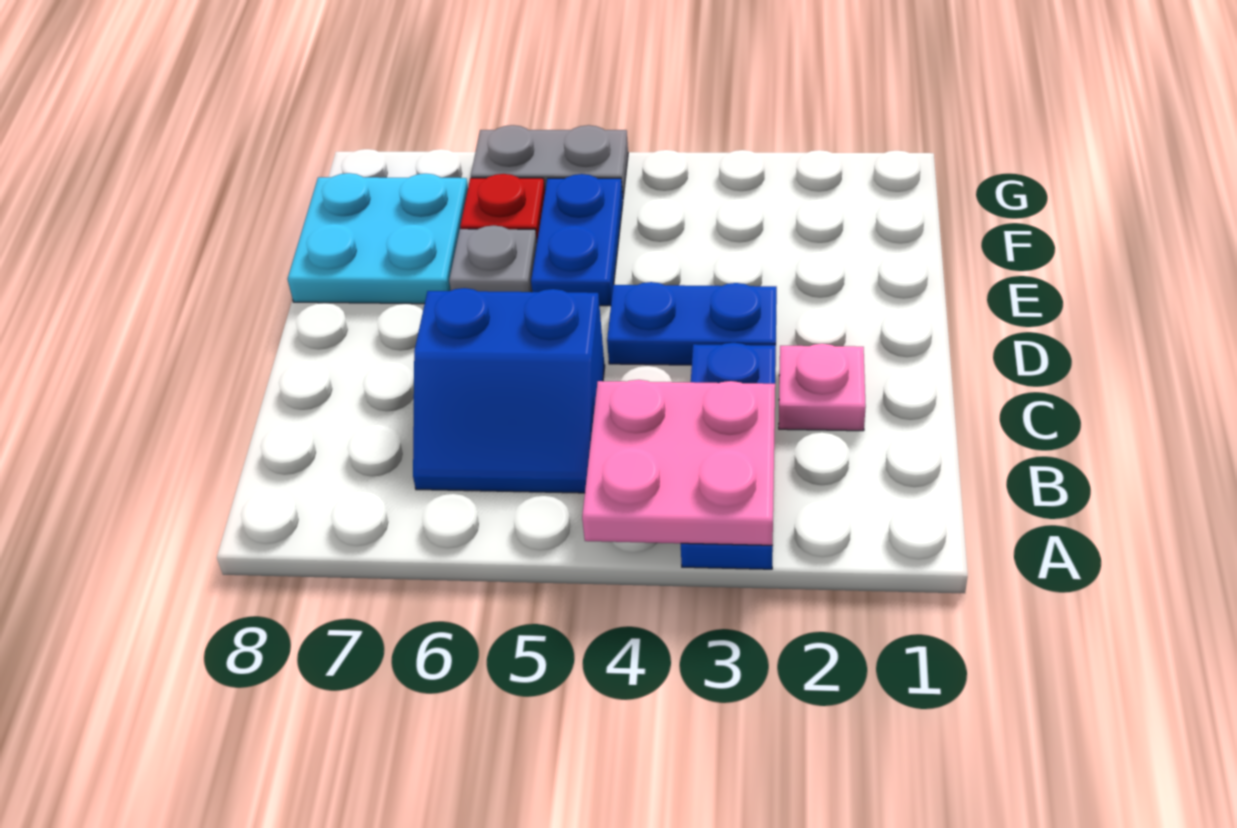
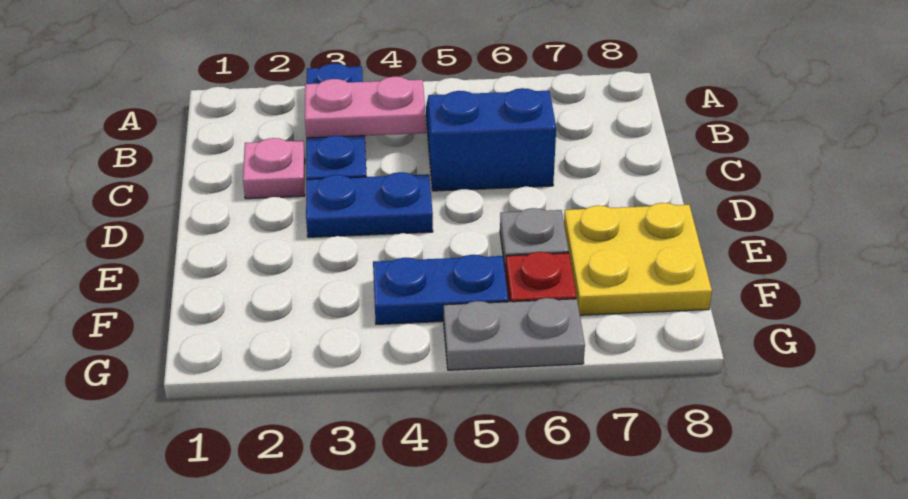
pink 2x2 plate [582,380,775,545] -> pink 1x2 plate [305,77,426,138]
blue 1x2 plate [531,174,623,306] -> blue 1x2 plate turned to [373,255,508,324]
cyan 2x2 plate [288,173,468,304] -> yellow 2x2 plate [564,203,712,315]

